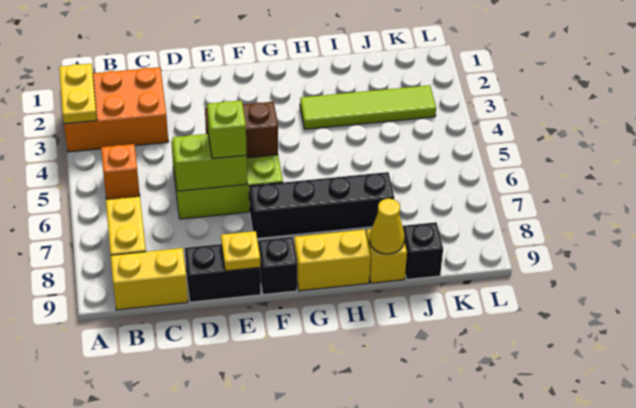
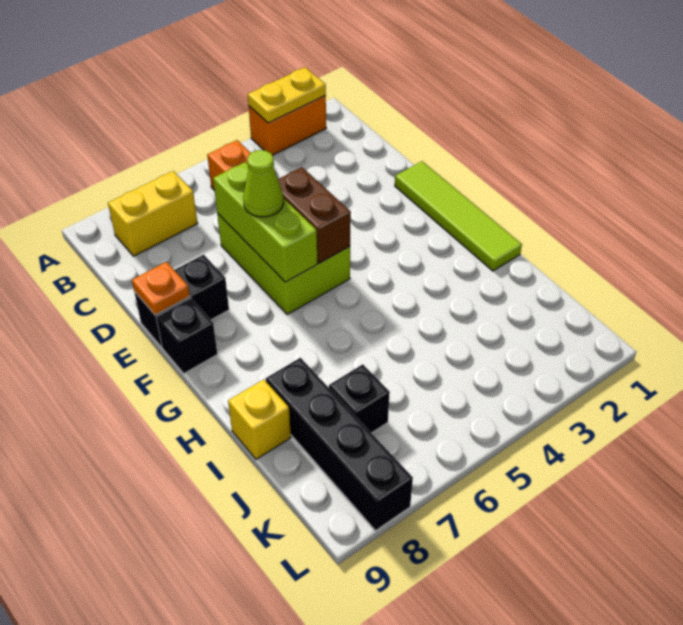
orange 2x3 brick [64,67,168,152] -> orange 1x2 brick [249,96,326,155]
yellow 1x2 brick [111,248,188,310] -> none
lime 1x2 brick [173,134,247,191] -> lime 1x3 brick [213,162,317,282]
black 1x2 brick [185,244,261,302] -> black 1x2 brick turned to [134,255,229,347]
lime 1x1 brick [207,100,247,159] -> lime 1x1 cone [243,150,284,217]
yellow 1x1 plate [221,231,260,271] -> orange 1x1 plate [132,262,190,315]
black 1x4 brick [249,172,394,239] -> black 1x4 brick moved to [266,358,413,530]
yellow 1x2 brick [294,230,371,291] -> none
lime 1x4 tile [300,85,436,129] -> lime 1x4 tile moved to [395,161,522,271]
yellow 1x1 cone [370,199,404,254] -> none
black 1x1 brick [403,222,443,279] -> black 1x1 brick moved to [329,364,390,433]

